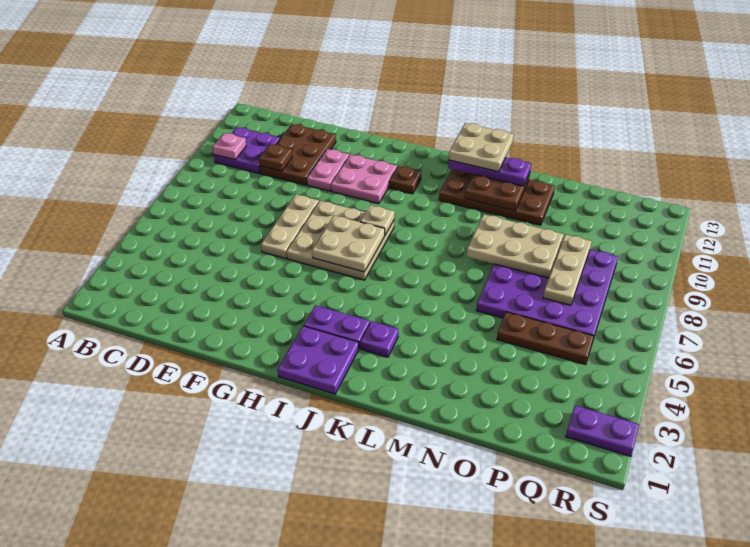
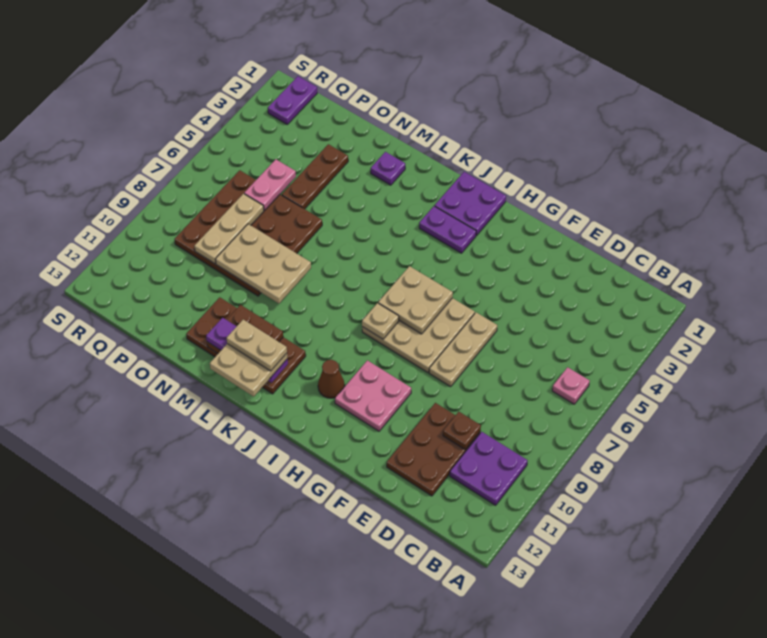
pink 1x1 plate [213,133,246,160] -> pink 1x1 plate moved to [552,367,590,404]
pink 1x2 plate [307,149,349,191] -> pink 1x2 plate moved to [244,159,296,210]
brown 1x1 plate [389,166,421,194] -> brown 1x1 cone [318,360,345,398]
purple 1x1 plate [360,321,398,357] -> purple 1x1 plate moved to [371,152,405,185]
none -> tan 1x2 plate [227,320,287,371]
purple 4x4 plate [476,249,618,339] -> brown 4x4 plate [175,170,322,296]
brown 1x3 plate [497,312,594,365] -> brown 1x3 plate turned to [282,144,348,209]
purple 1x2 plate [566,405,639,456] -> purple 1x2 plate turned to [268,76,317,124]

